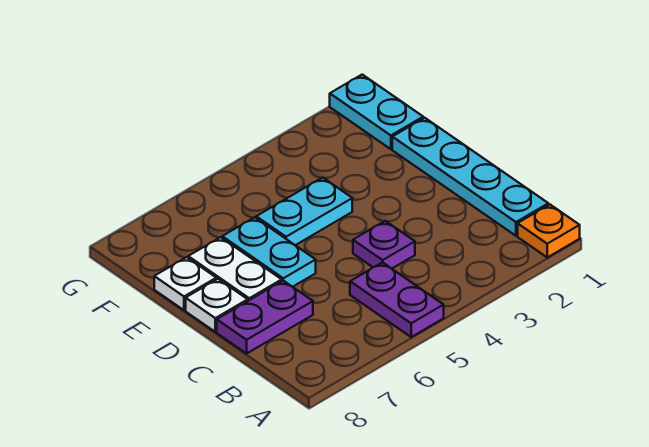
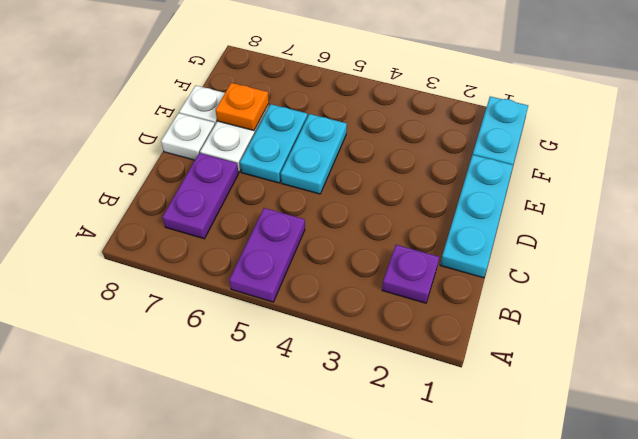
orange 1x1 plate [518,205,580,257] -> orange 1x1 plate moved to [216,83,269,131]
cyan 1x4 plate [392,118,548,236] -> cyan 1x3 plate [440,155,513,278]
purple 1x1 plate [353,221,415,269] -> purple 1x1 plate moved to [382,245,439,303]
purple 1x2 plate [217,281,313,353] -> purple 1x2 plate turned to [162,153,239,239]
cyan 1x2 plate [256,178,352,245] -> cyan 1x2 plate turned to [281,114,347,194]

